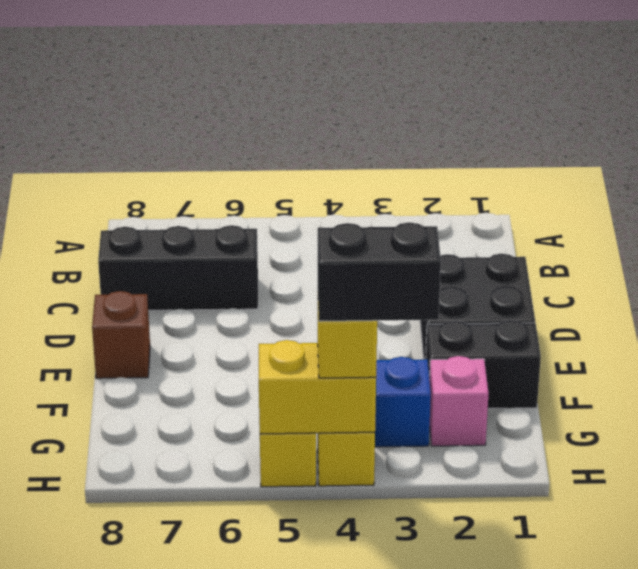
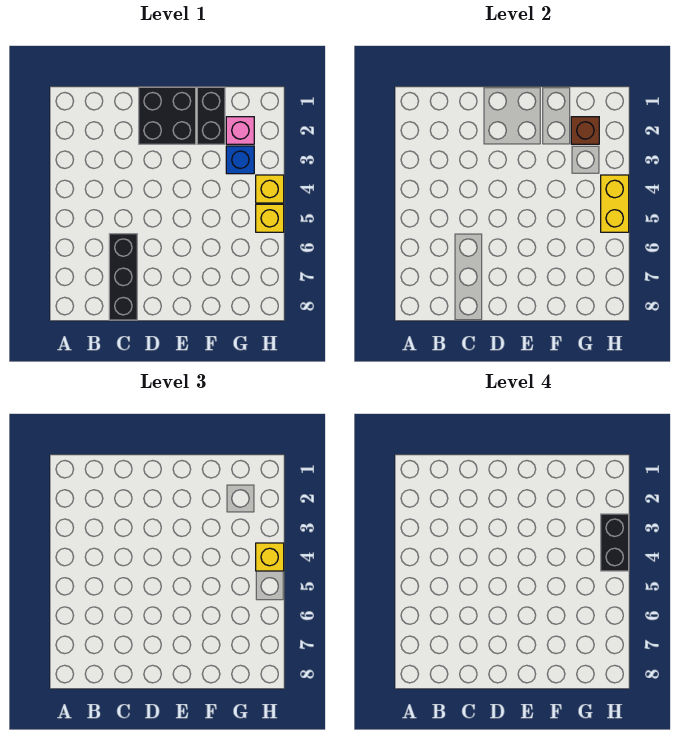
brown 1x1 brick [92,291,150,378] -> brown 1x1 brick moved to [571,117,599,144]

